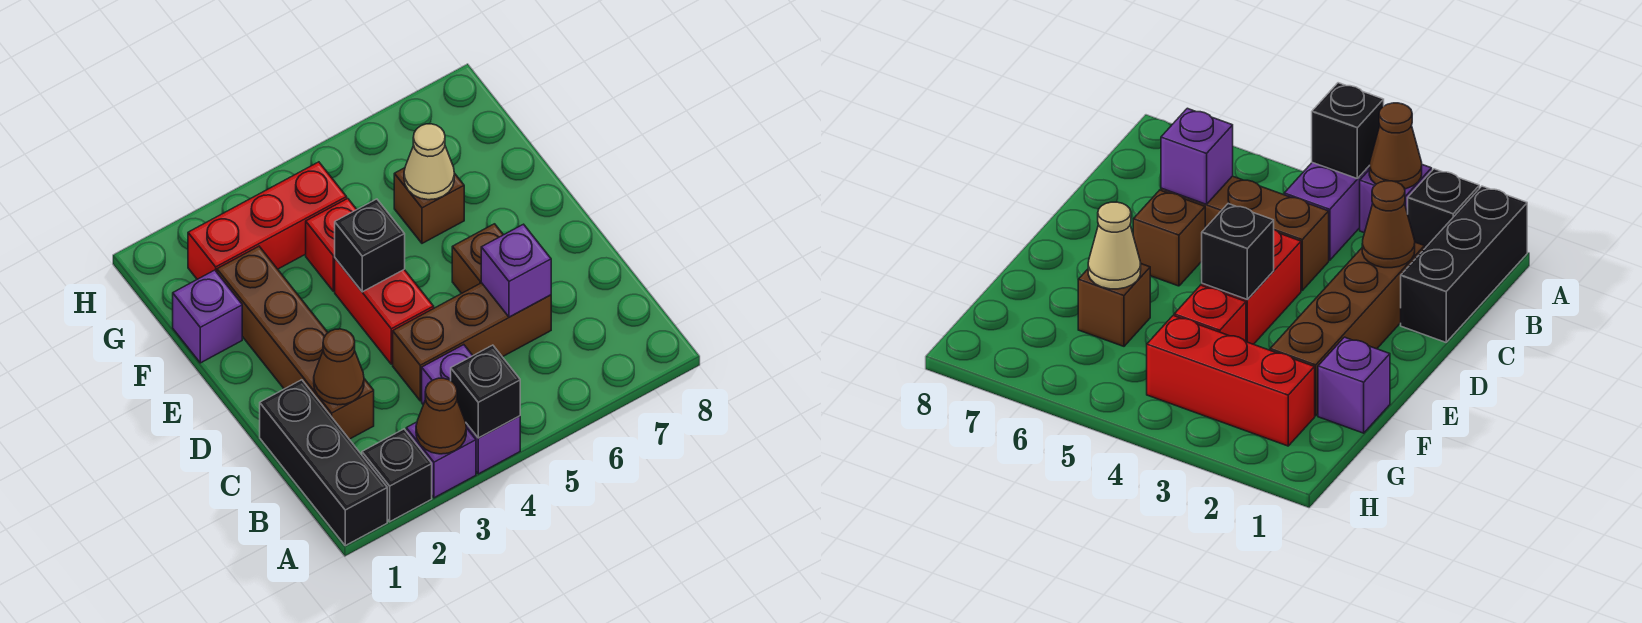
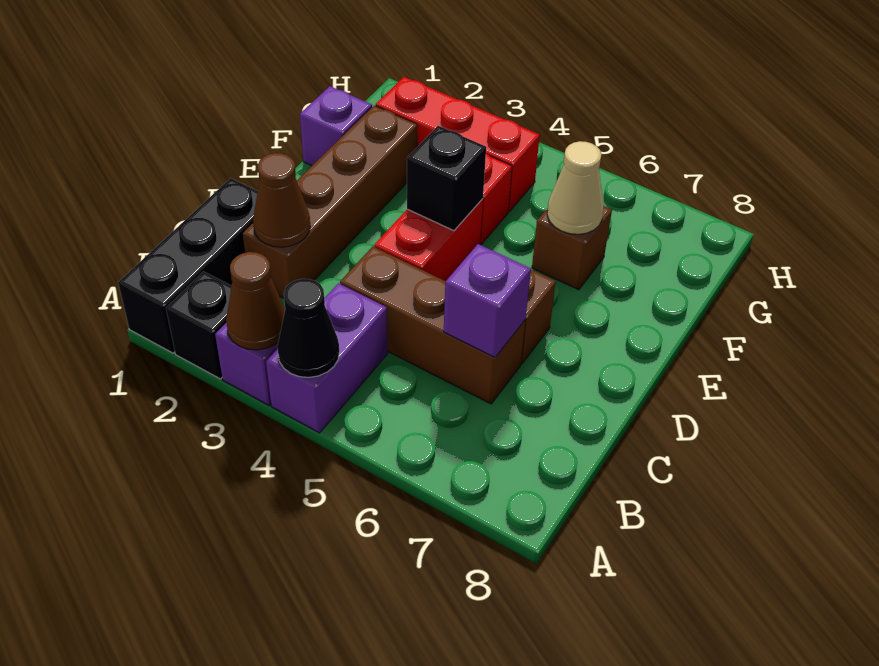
black 1x1 brick [451,345,520,438] -> black 1x1 cone [277,279,339,377]

